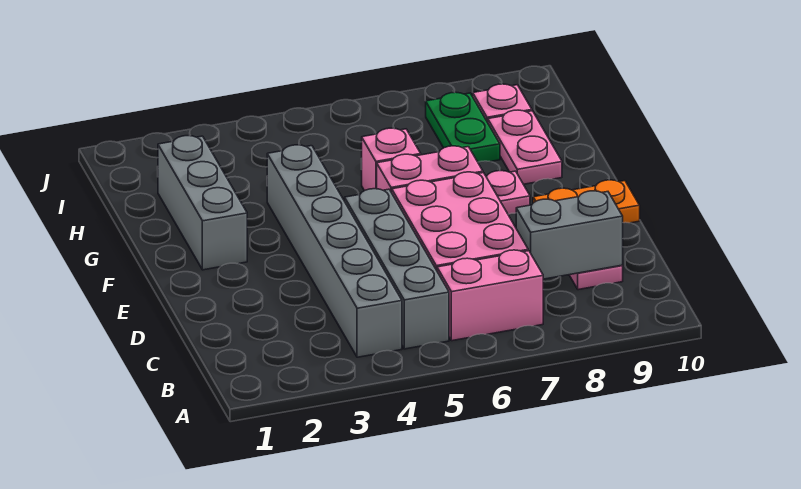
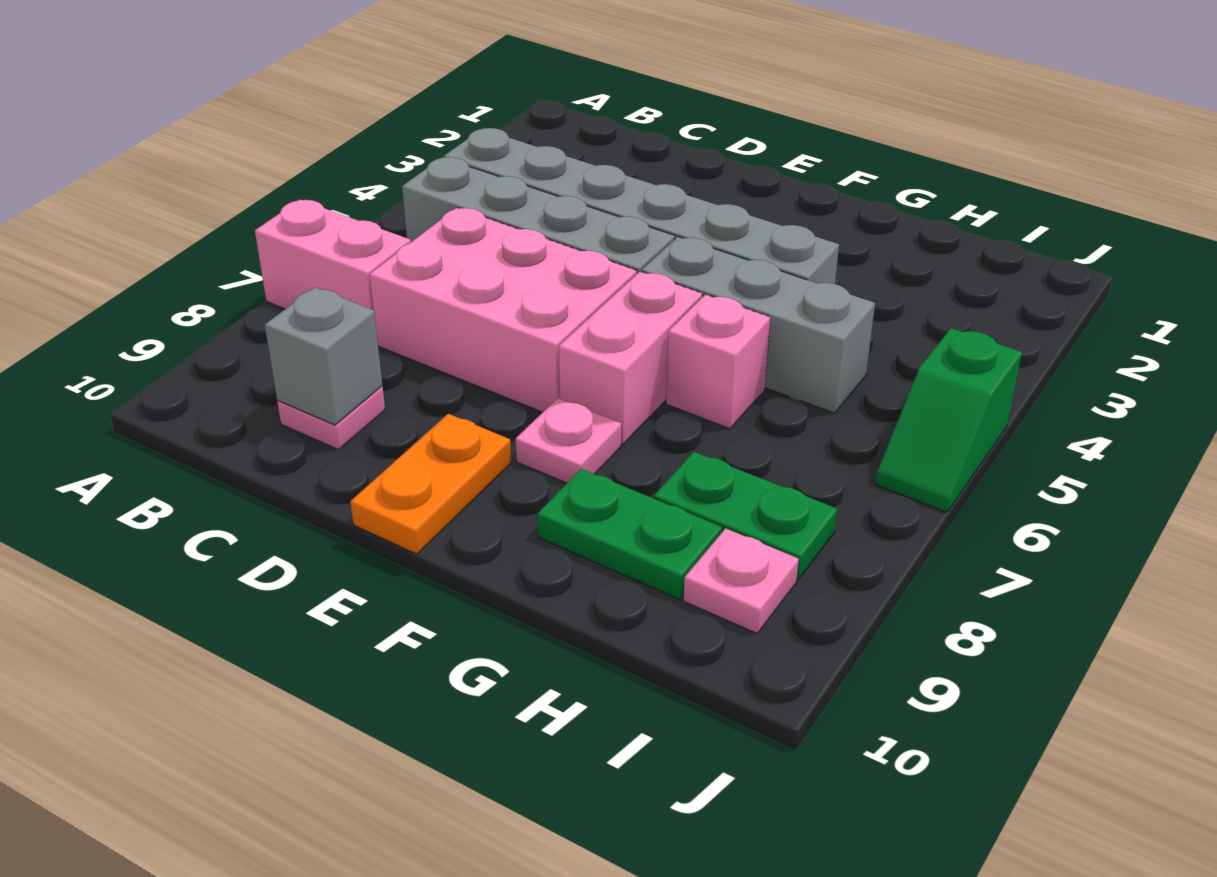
pink 1x2 brick [437,250,543,341] -> pink 1x2 brick turned to [255,200,411,310]
grey 1x2 brick [516,191,623,279] -> grey 1x1 brick [265,287,382,425]
grey 1x3 brick [158,136,247,270] -> grey 1x3 brick moved to [642,237,875,413]
pink 1x2 plate [488,110,562,184] -> green 1x2 plate [537,469,722,600]
none -> green 1x2 slope [875,328,1022,512]

